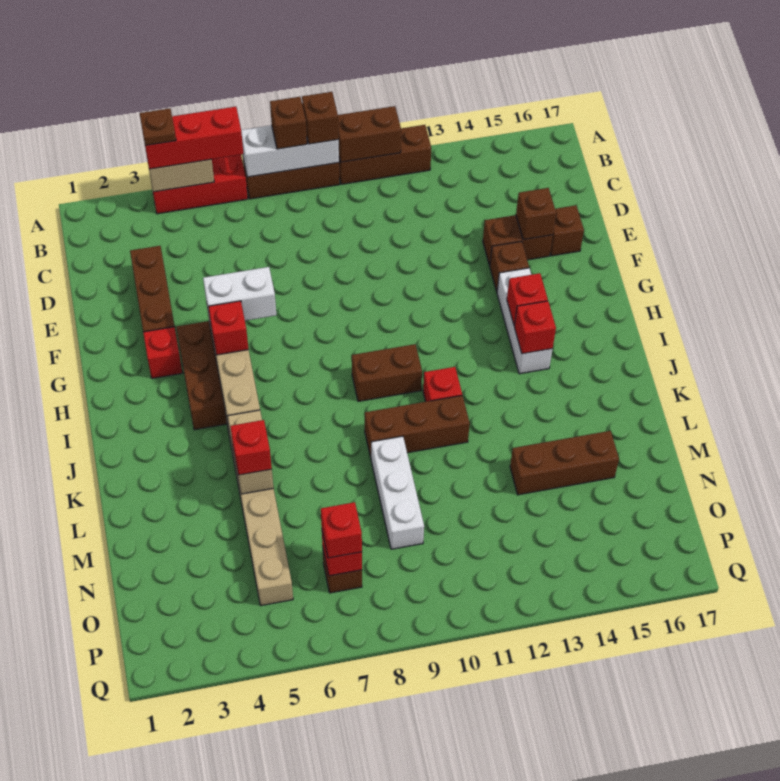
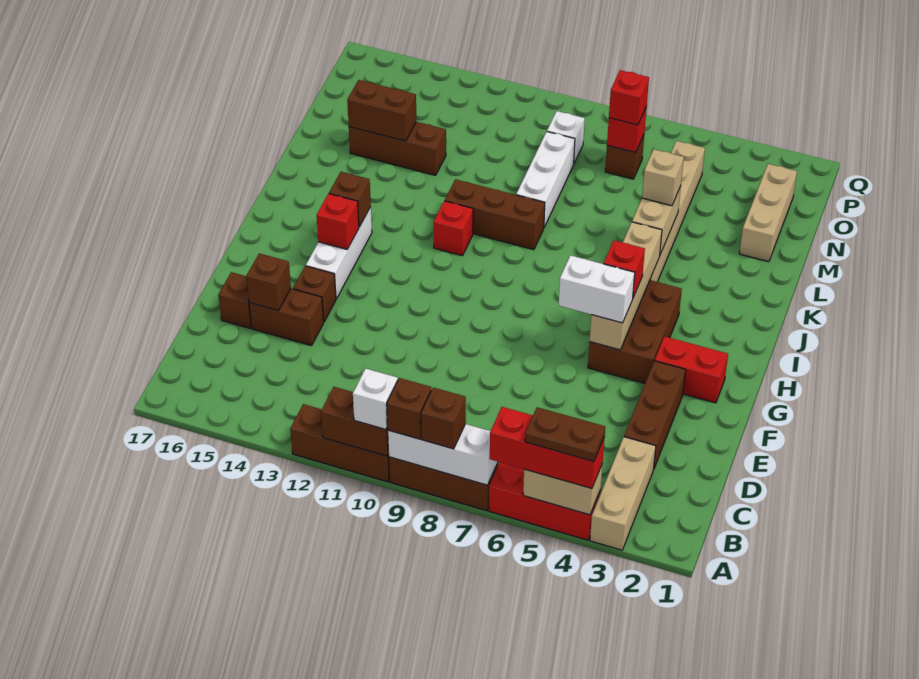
none -> tan 1x3 brick [590,437,656,550]
brown 1x1 plate [140,108,176,146] -> brown 1x2 plate [525,407,605,461]
none -> white 1x1 brick [353,369,398,430]
red 1x1 brick [143,327,182,378] -> red 1x2 brick [655,336,728,403]
brown 1x2 brick [352,344,422,401] -> brown 1x2 brick moved to [347,80,416,141]
red 1x1 brick [514,301,556,354] -> brown 1x1 brick [329,172,371,227]
red 1x1 brick [230,420,272,475] -> tan 1x1 brick [642,149,684,206]
none -> tan 1x3 brick [739,164,797,262]
none -> white 1x1 brick [547,111,585,163]

